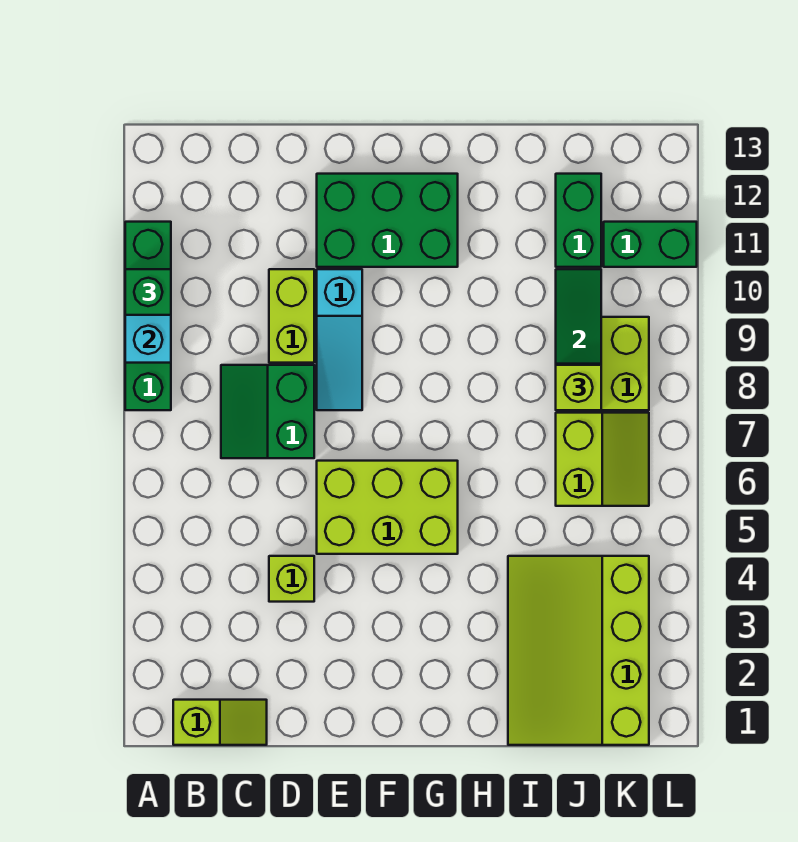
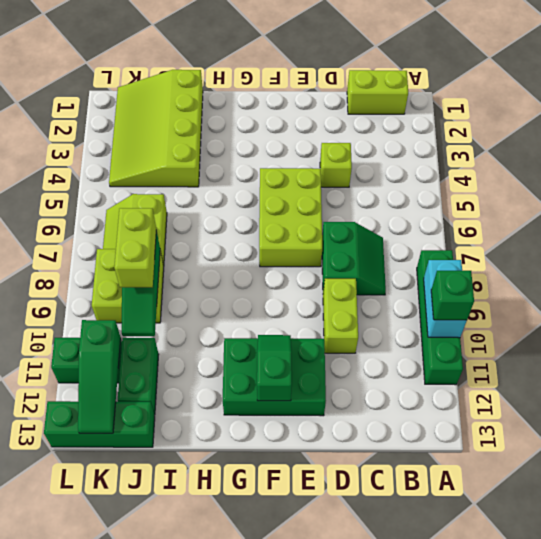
lime 1x2 slope [173,700,267,745] -> lime 1x2 brick [347,70,408,114]
lime 2x3 brick [317,461,458,554] -> lime 2x3 brick turned to [259,168,322,267]
cyan 1x3 slope [317,269,362,410] -> none
none -> green 1x2 slope [257,335,292,401]
lime 3x4 slope [508,556,649,745] -> lime 3x4 slope turned to [109,70,203,187]
lime 1x1 brick [556,365,601,410] -> lime 1x2 brick [114,208,156,287]
none -> green 1x3 brick [44,401,155,447]
none -> green 1x3 slope [78,320,121,433]

